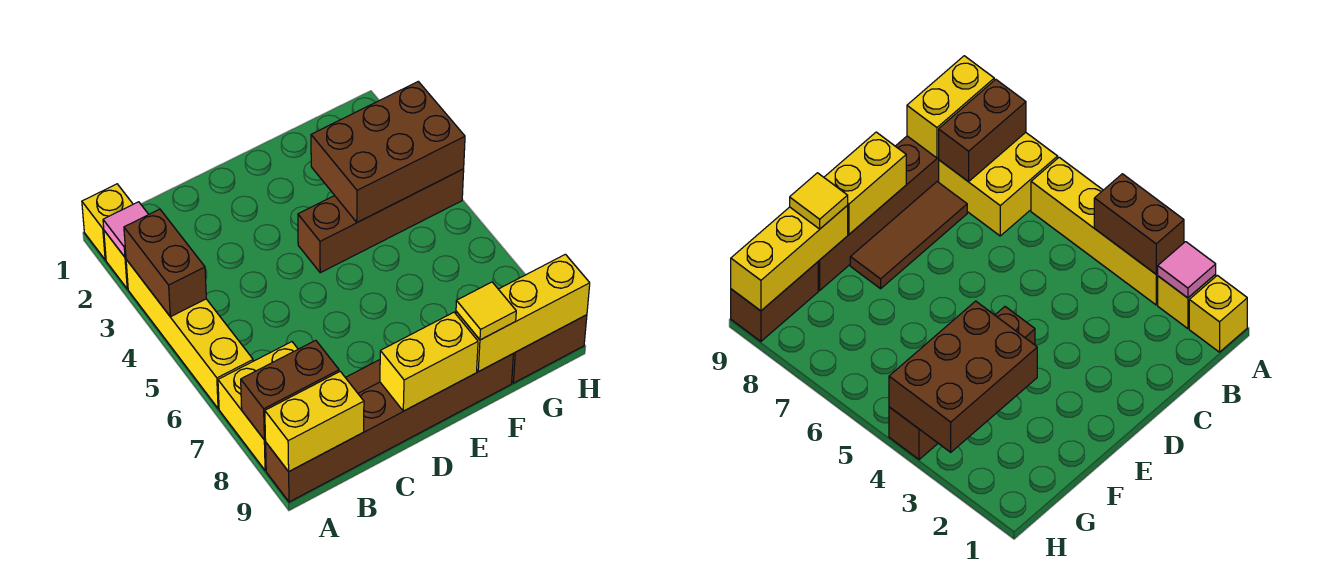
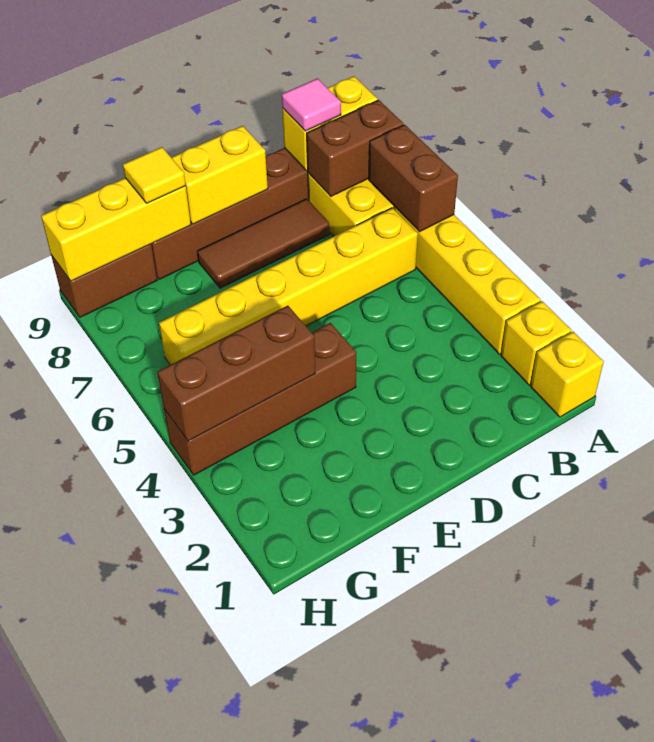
pink 1x1 tile [103,202,149,257] -> pink 1x1 tile moved to [282,78,341,131]
brown 1x2 brick [124,209,206,317] -> brown 1x2 brick moved to [369,125,458,232]
none -> yellow 1x6 brick [159,208,418,365]
brown 2x3 brick [311,82,465,222] -> brown 1x3 brick [157,306,315,441]

